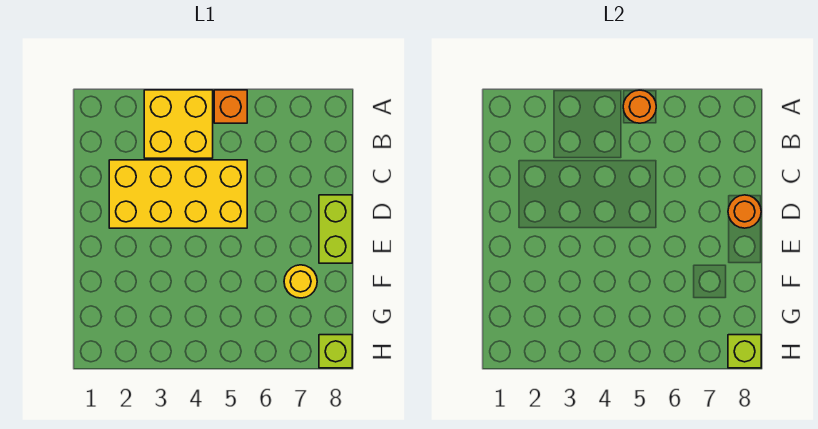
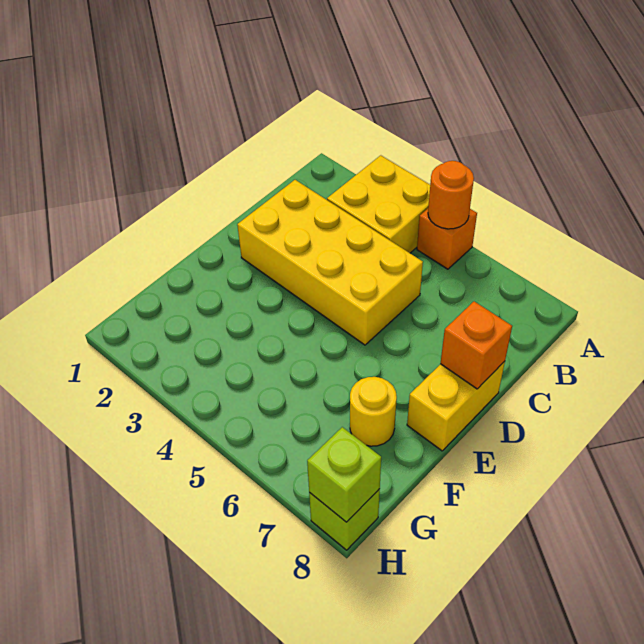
lime 1x2 brick [319,195,352,263] -> yellow 1x2 brick [407,361,505,451]
orange 1x1 round brick [728,195,761,228] -> orange 1x1 brick [440,301,512,389]

